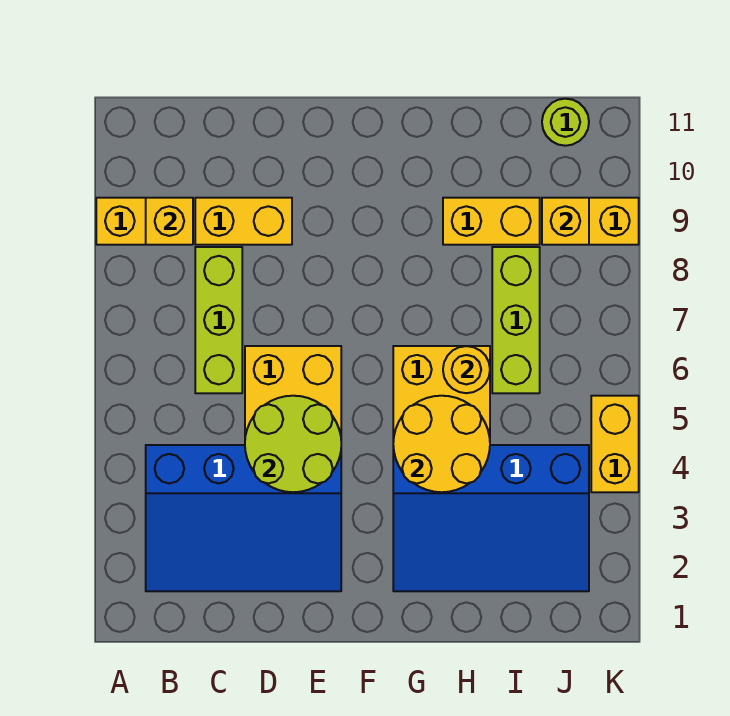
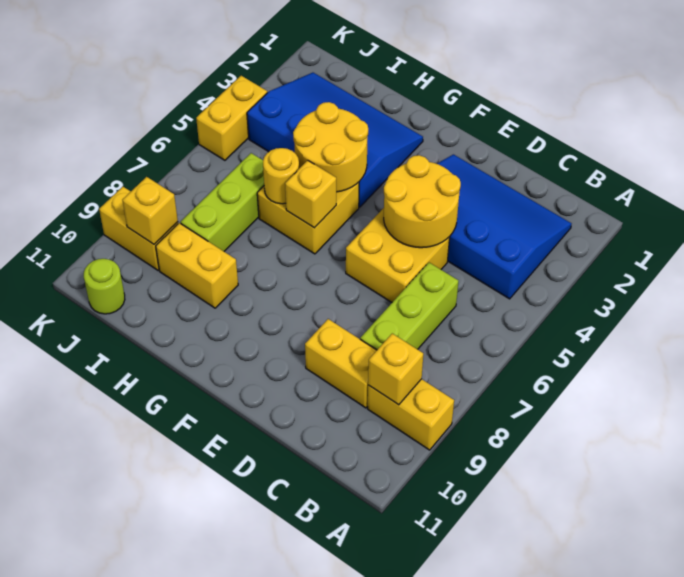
lime 2x2 round brick [245,396,341,492] -> yellow 2x2 round brick [384,155,461,248]
none -> yellow 1x1 brick [285,160,336,228]

